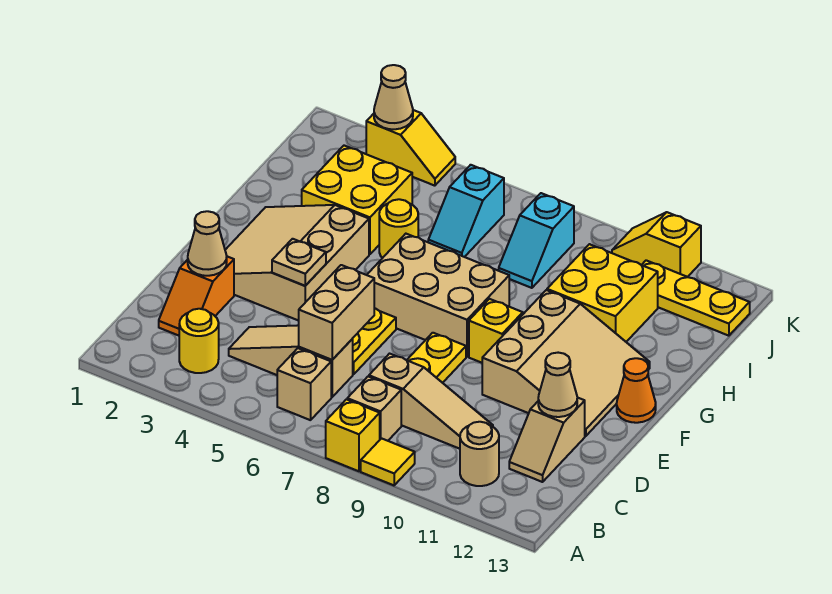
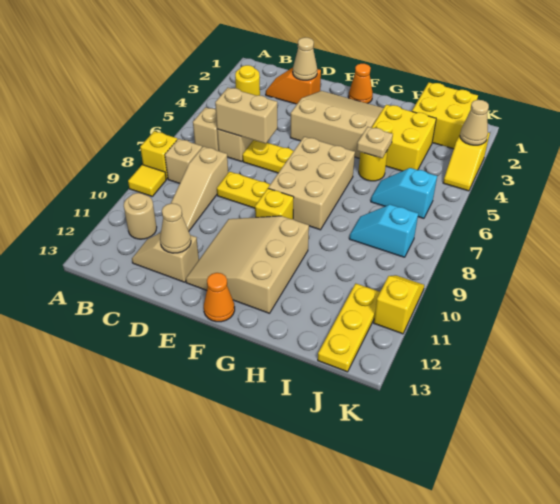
tan 1x1 plate [272,239,326,286] -> tan 1x1 plate moved to [357,127,393,158]
tan 3x3 slope [482,290,650,436] -> tan 3x3 slope turned to [186,216,309,313]
none -> orange 1x1 cone [348,64,373,103]
yellow 2x2 brick [547,244,658,342] -> yellow 2x2 brick moved to [412,83,478,149]

